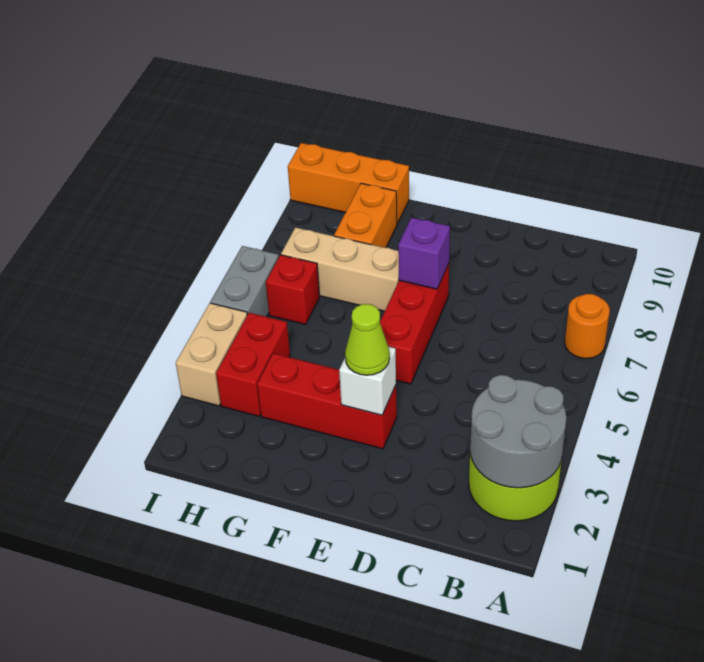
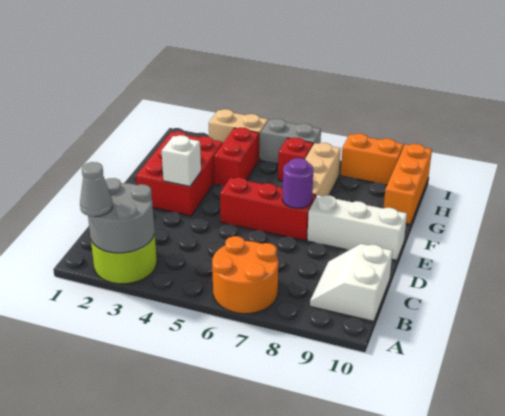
none -> grey 1x1 cone [80,162,113,217]
orange 1x1 round brick [565,294,610,359] -> orange 2x2 round brick [212,236,278,314]
none -> white 2x2 slope [310,244,392,321]
red 1x3 brick [257,353,397,449] -> red 2x3 brick [136,131,223,216]
lime 1x1 cone [345,304,390,375] -> none
purple 1x1 brick [398,217,450,289] -> purple 1x1 round brick [282,158,313,208]
none -> white 1x3 brick [307,195,407,260]
orange 1x2 brick [334,183,397,248] -> orange 1x2 brick moved to [341,134,404,185]
red 1x2 brick [216,313,290,416] -> red 1x2 brick turned to [214,127,259,186]

